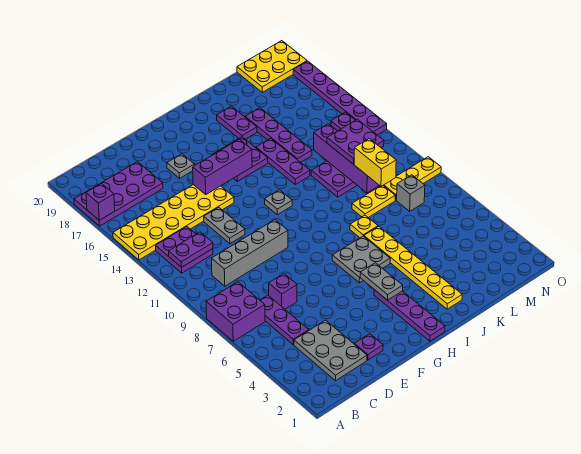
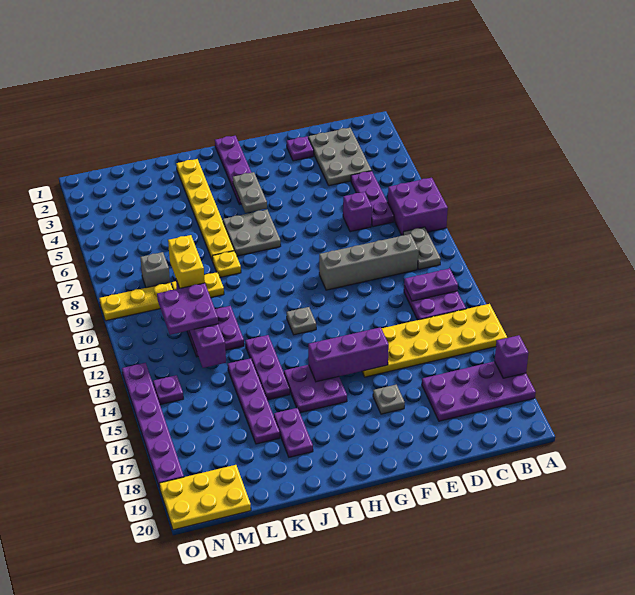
grey 1x2 plate [204,207,245,244] -> grey 1x2 plate moved to [403,227,441,269]

